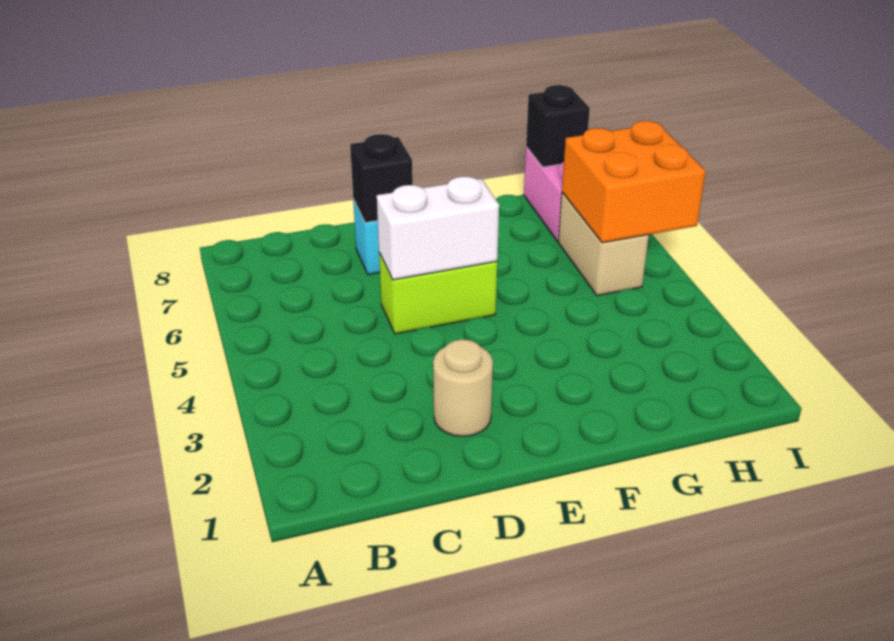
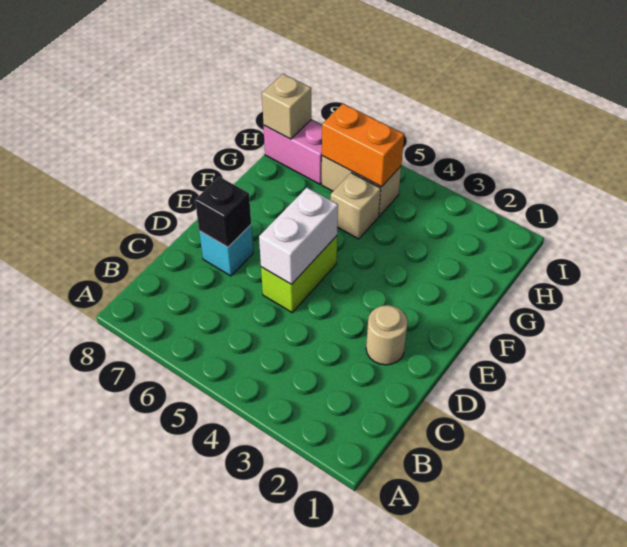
none -> tan 1x1 brick [331,173,381,239]
orange 2x2 brick [562,121,706,243] -> orange 1x2 brick [322,104,404,187]
black 1x1 brick [526,85,590,167] -> tan 1x1 brick [262,74,311,139]

